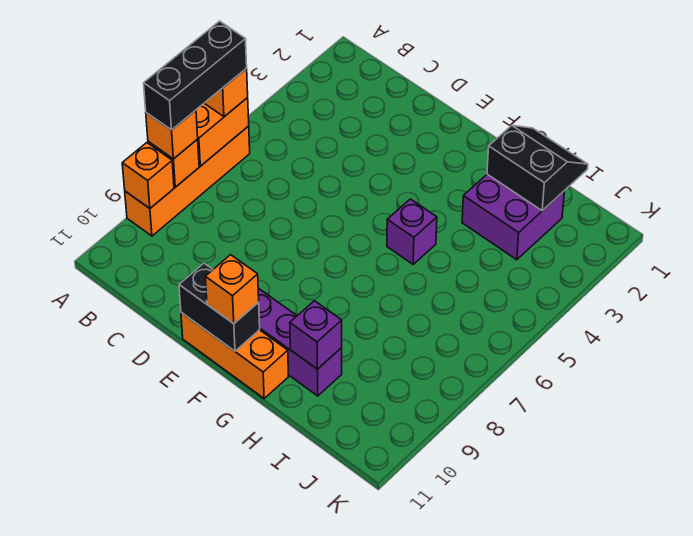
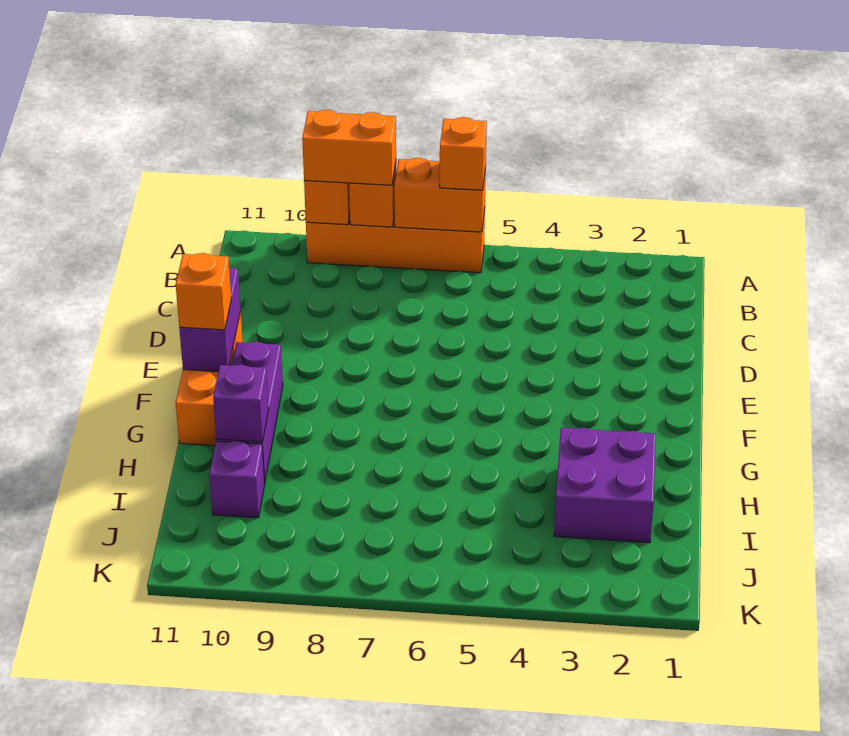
black 1x3 brick [144,21,247,130] -> none
orange 1x1 brick [146,110,198,159] -> orange 1x2 brick [302,110,396,185]
black 1x2 brick [179,263,260,351] -> purple 1x2 brick [179,268,241,372]
purple 1x1 brick [387,199,437,264] -> purple 1x1 brick moved to [209,441,265,518]
black 2x2 slope [487,125,588,211] -> none

